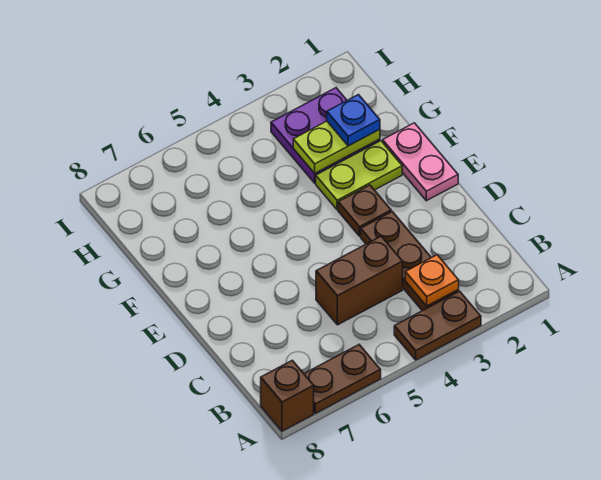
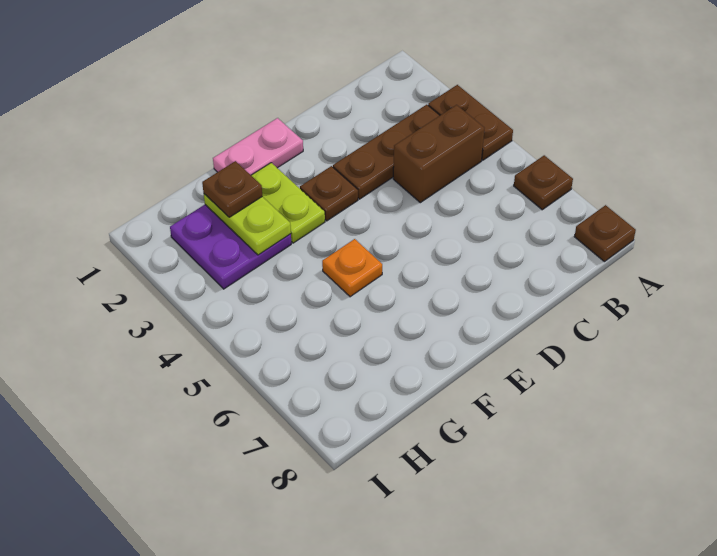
brown 1x2 plate [304,345,381,413] -> brown 1x1 plate [514,155,573,210]
brown 1x1 brick [261,360,314,431] -> brown 1x1 plate [574,205,636,262]
orange 1x1 plate [405,255,459,306] -> orange 1x1 plate moved to [322,239,382,297]
brown 1x2 brick [316,236,403,325] -> brown 1x2 brick turned to [393,105,484,203]
blue 1x1 plate [327,95,380,146] -> brown 1x1 plate [202,161,262,217]

